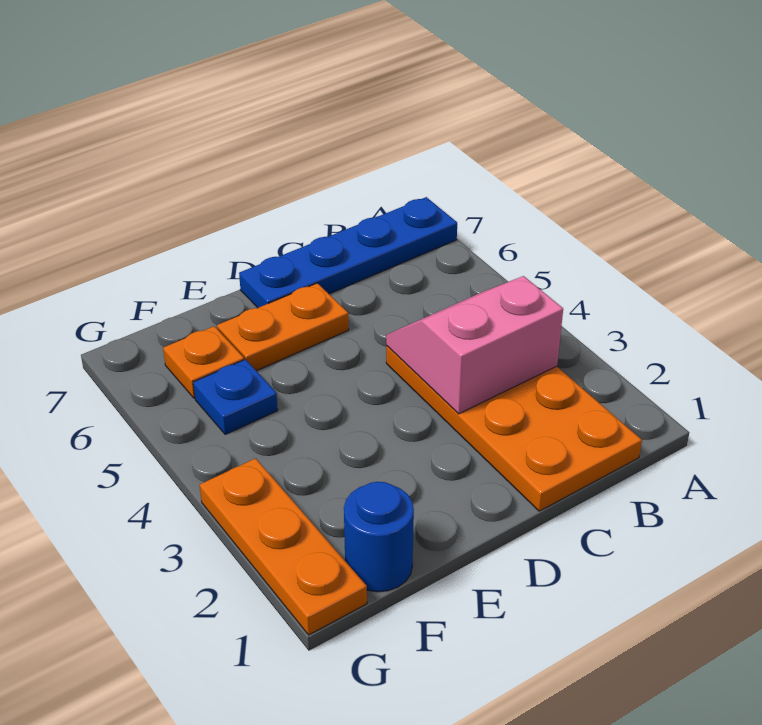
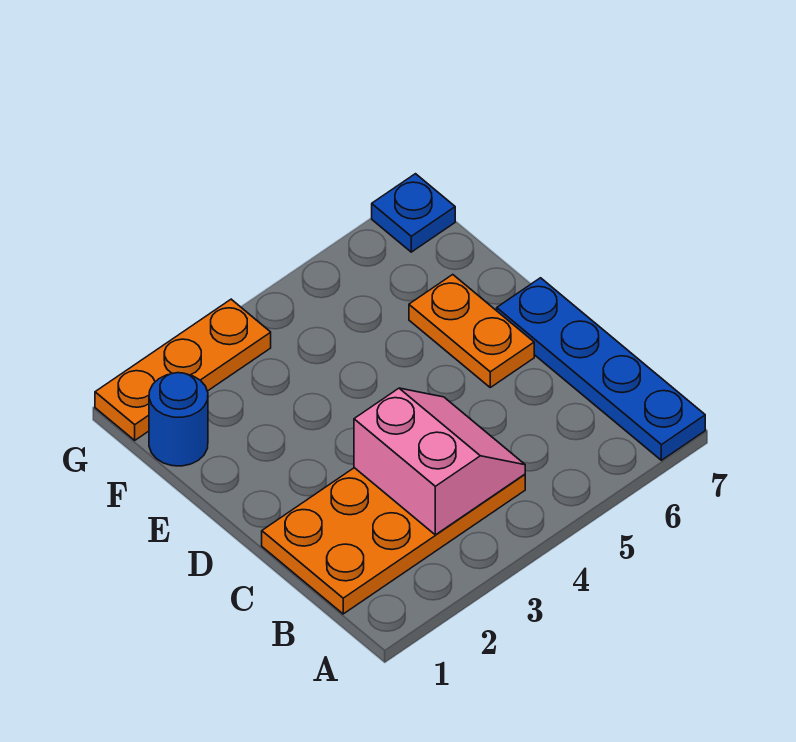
blue 1x1 plate [193,359,278,435] -> blue 1x1 plate moved to [372,174,455,252]
orange 1x1 plate [163,326,244,398] -> none

